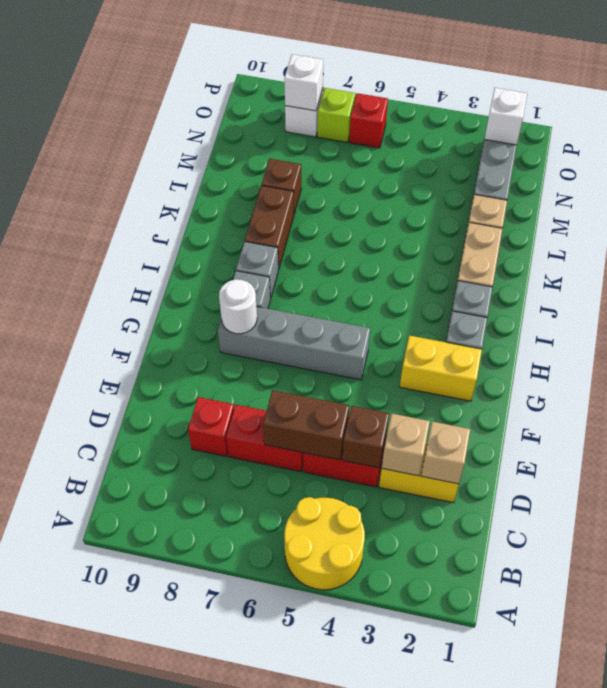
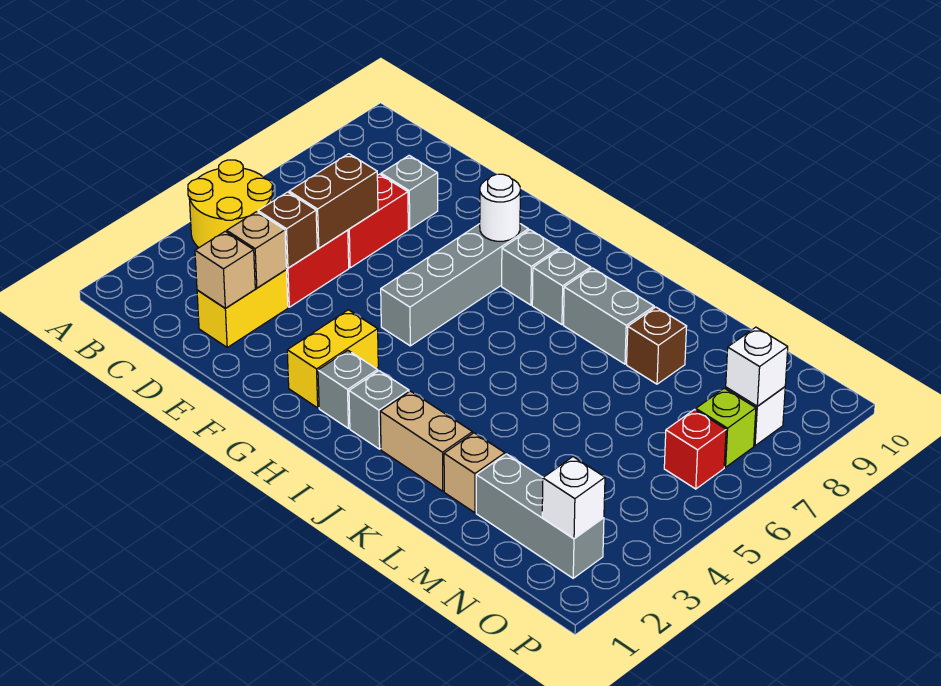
red 1x1 brick [188,397,234,456] -> grey 1x1 brick [381,155,438,229]
brown 1x2 brick [245,185,294,270] -> grey 1x2 brick [563,268,654,364]

